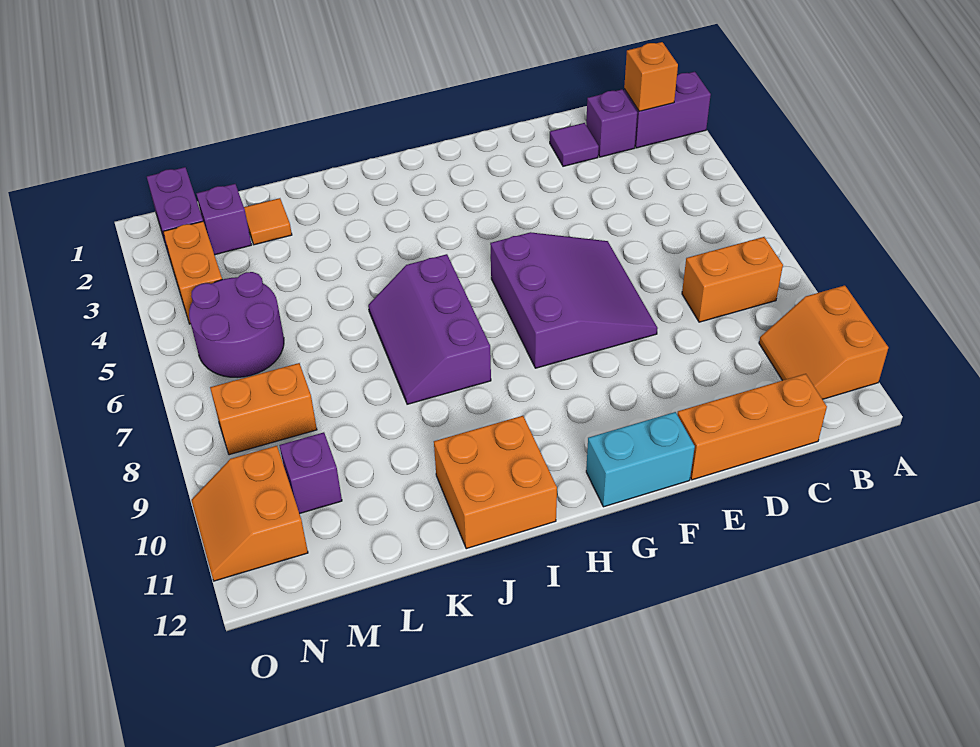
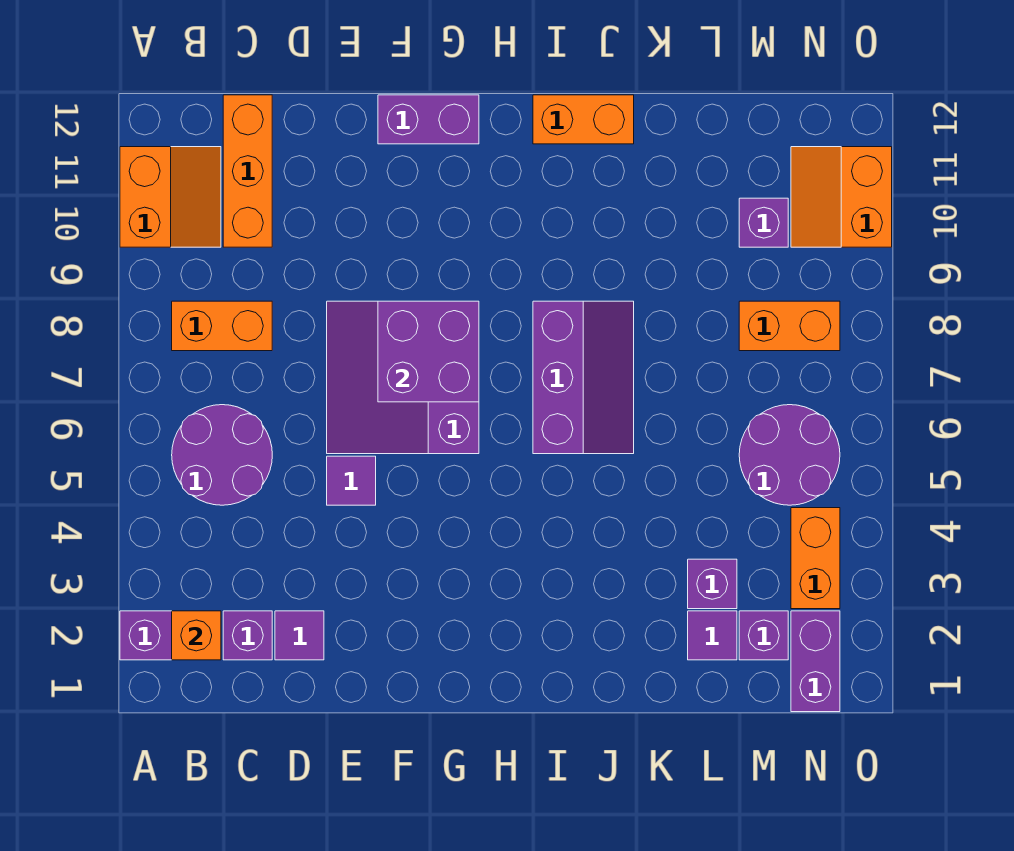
none -> purple 2x2 round brick [172,405,272,505]
orange 1x3 brick [677,374,827,480] -> orange 1x3 brick turned to [223,95,272,247]
none -> purple 1x1 tile [327,456,376,505]
none -> purple 2x2 brick [378,301,479,402]
cyan 1x2 brick [586,412,695,507] -> purple 1x2 brick [378,95,479,144]
orange 2x2 brick [434,416,557,549] -> orange 1x2 brick [533,95,634,144]
orange 1x1 tile [244,198,292,245] -> purple 1x1 tile [688,611,737,660]
none -> purple 1x1 brick [688,559,737,609]
orange 2x2 slope [191,446,308,581] -> orange 2x2 slope turned to [791,147,892,247]

